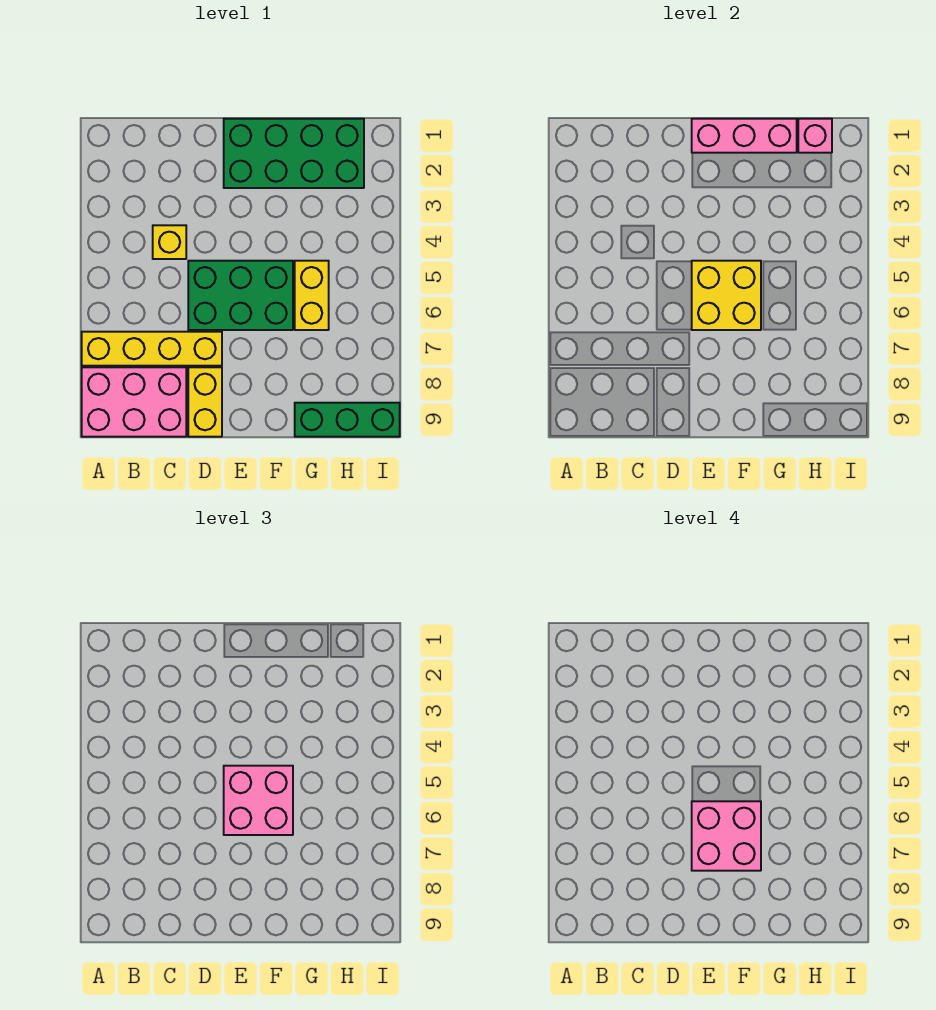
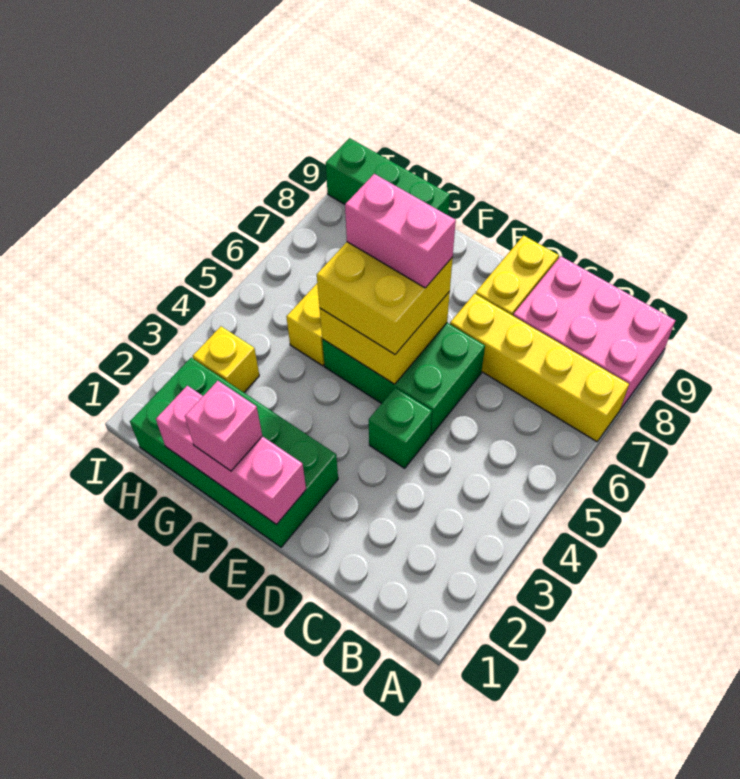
yellow 1x1 brick [153,225,186,259] -> yellow 1x1 brick moved to [193,326,259,392]
none -> green 1x1 brick [369,388,432,468]
pink 2x2 brick [224,766,293,835] -> yellow 2x2 brick [317,242,453,354]
pink 2x2 brick [692,801,761,871] -> pink 1x2 brick [345,174,456,288]
pink 1x1 brick [798,119,832,153] -> pink 1x1 brick moved to [185,381,262,471]

